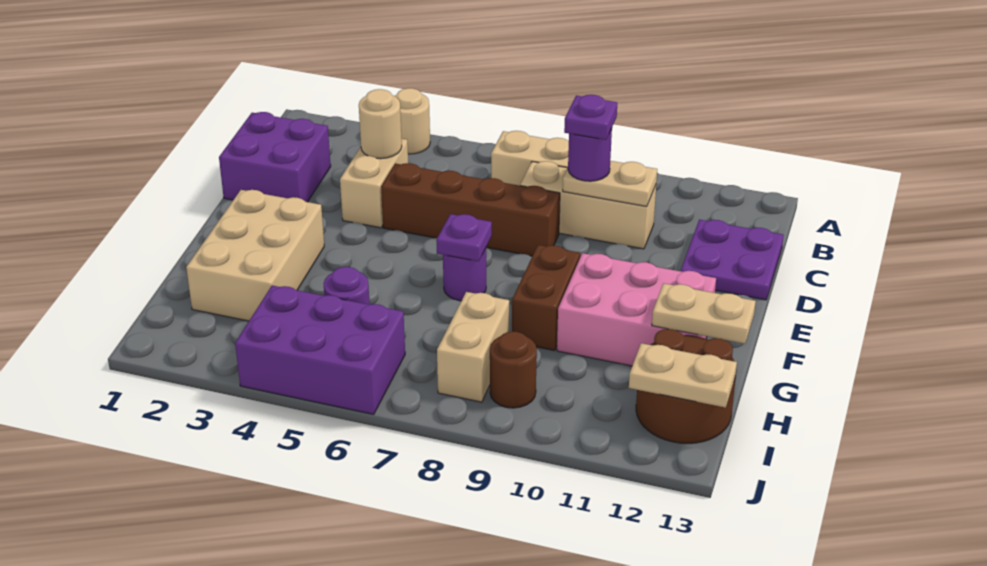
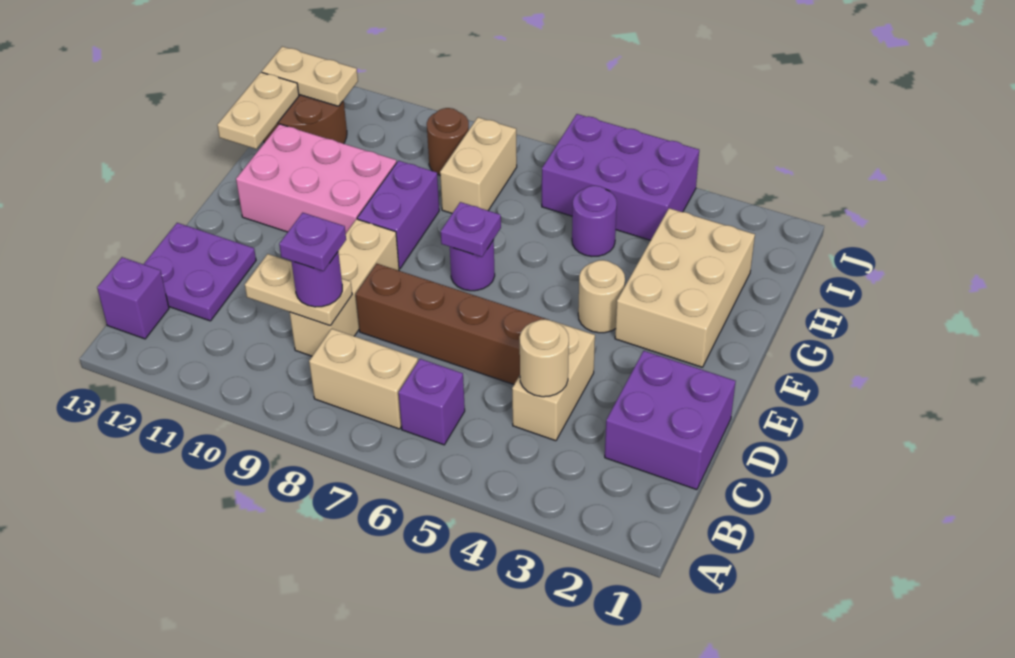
tan 1x1 round brick [395,88,430,154] -> tan 1x1 round brick moved to [578,260,625,333]
none -> purple 1x1 brick [399,359,465,445]
none -> purple 1x1 brick [97,257,169,339]
tan 1x3 brick [520,161,656,249] -> tan 1x3 brick turned to [290,219,399,356]
brown 1x2 brick [512,245,580,351] -> purple 1x2 brick [357,161,439,269]
tan 1x2 plate [652,283,756,344] -> tan 1x2 plate turned to [217,72,299,149]

